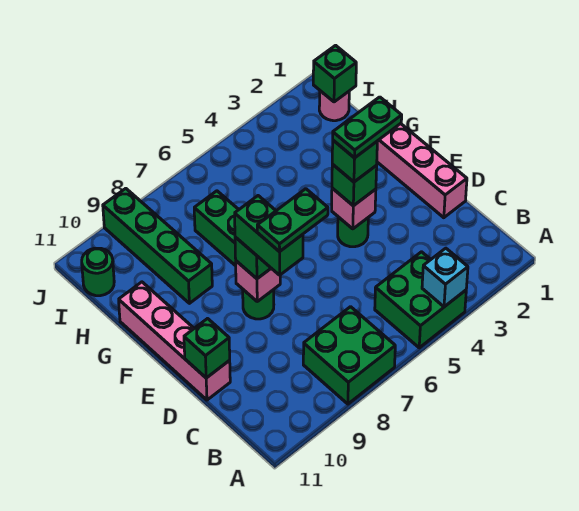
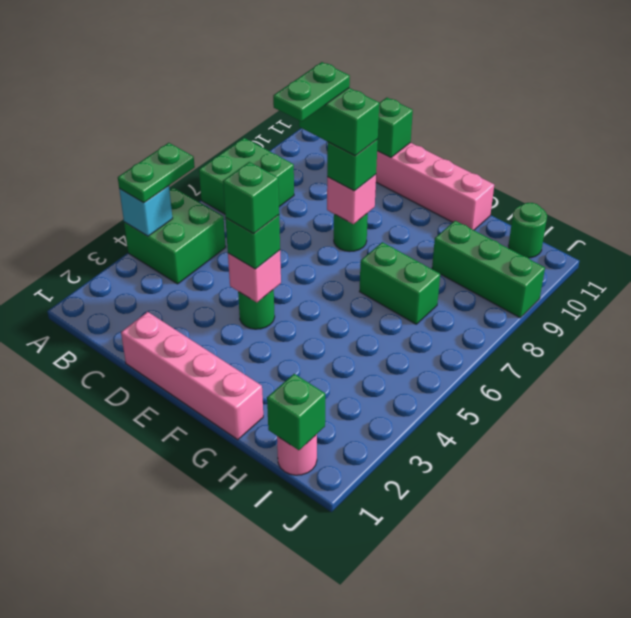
green 1x2 plate [333,97,402,158] -> green 1x2 plate moved to [118,143,195,203]
green 1x4 brick [103,188,212,303] -> green 1x3 brick [432,221,545,318]

